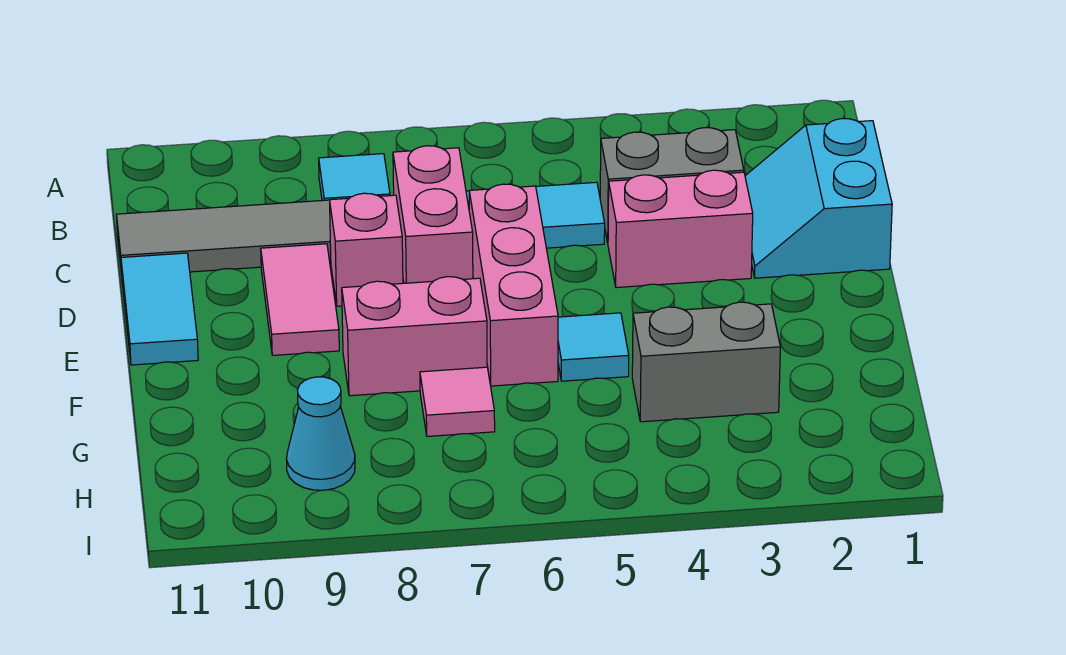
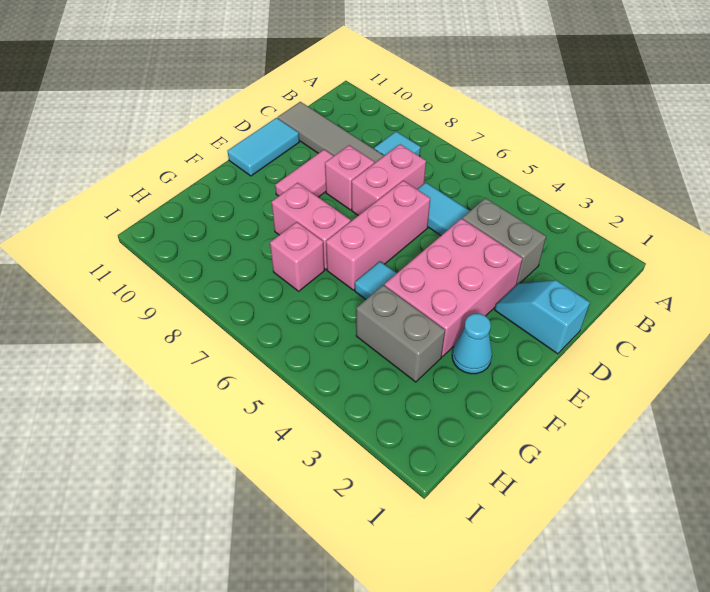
cyan 2x2 slope [745,119,892,278] -> cyan 1x2 slope [495,280,590,354]
pink 1x2 brick [608,170,753,288] -> pink 2x3 brick [385,219,522,357]
pink 1x1 tile [420,367,495,436] -> pink 1x1 brick [270,222,325,291]
cyan 1x1 cone [287,377,355,490] -> cyan 1x1 cone moved to [452,314,492,374]

